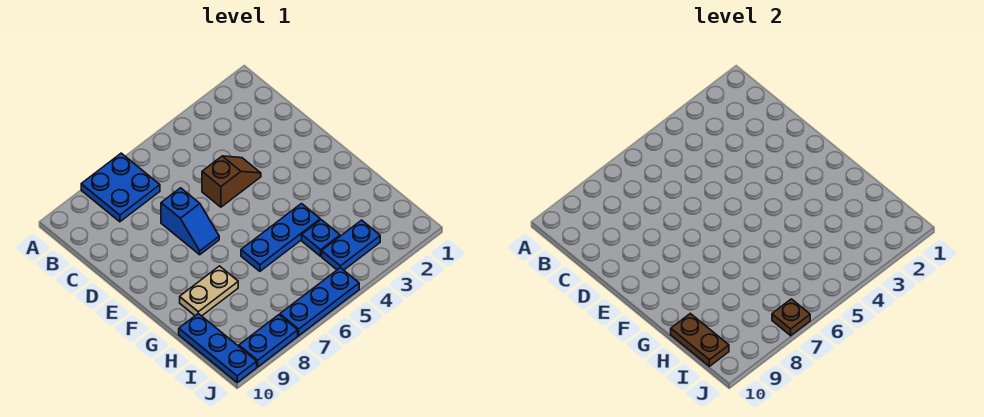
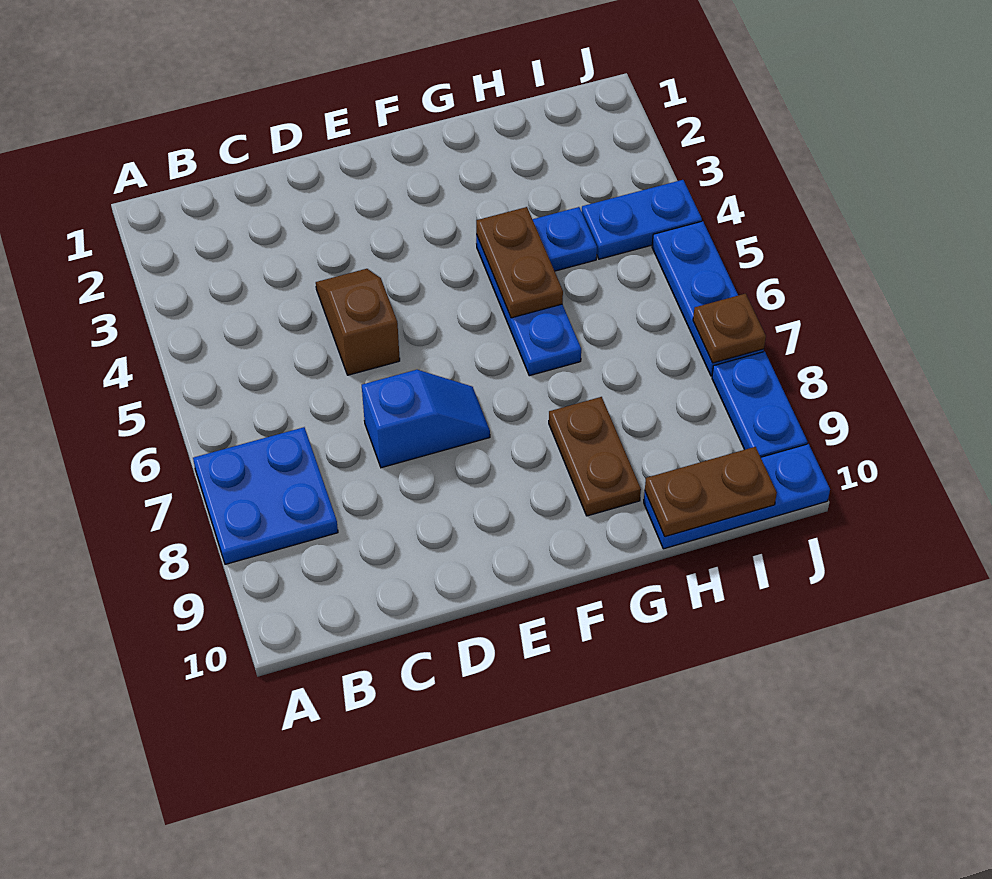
none -> brown 1x2 plate [476,207,563,318]
tan 1x2 plate [180,266,238,316] -> brown 1x2 plate [549,397,641,516]
blue 1x2 plate [322,220,380,270] -> blue 1x2 plate turned to [582,180,702,259]

